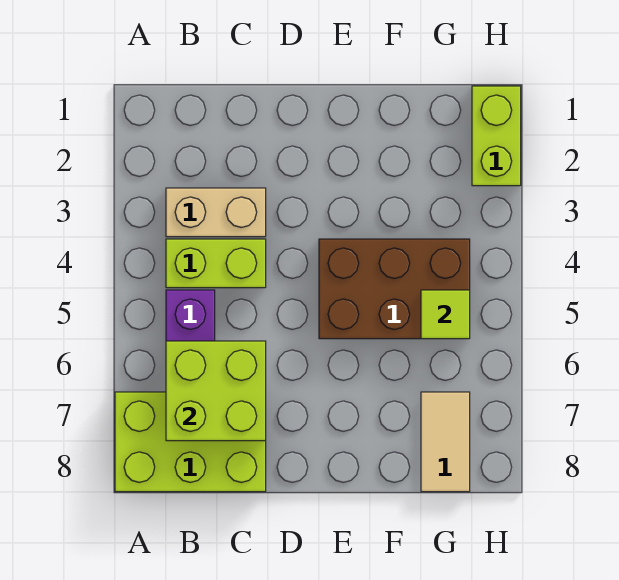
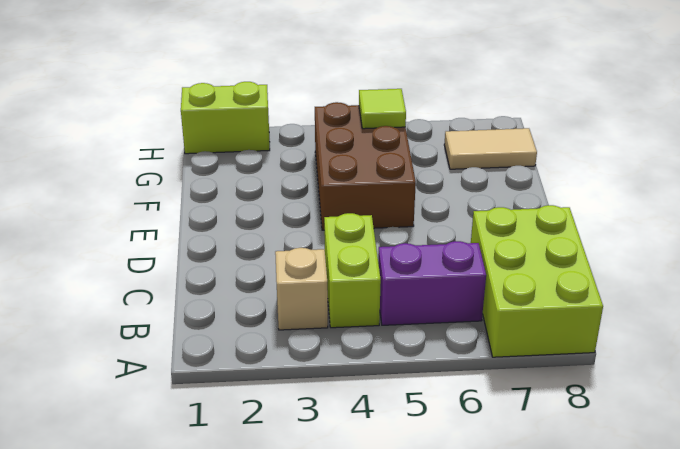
tan 1x2 brick [166,188,266,237] -> tan 1x1 brick [275,248,328,330]
lime 2x2 brick [166,341,266,441] -> none

